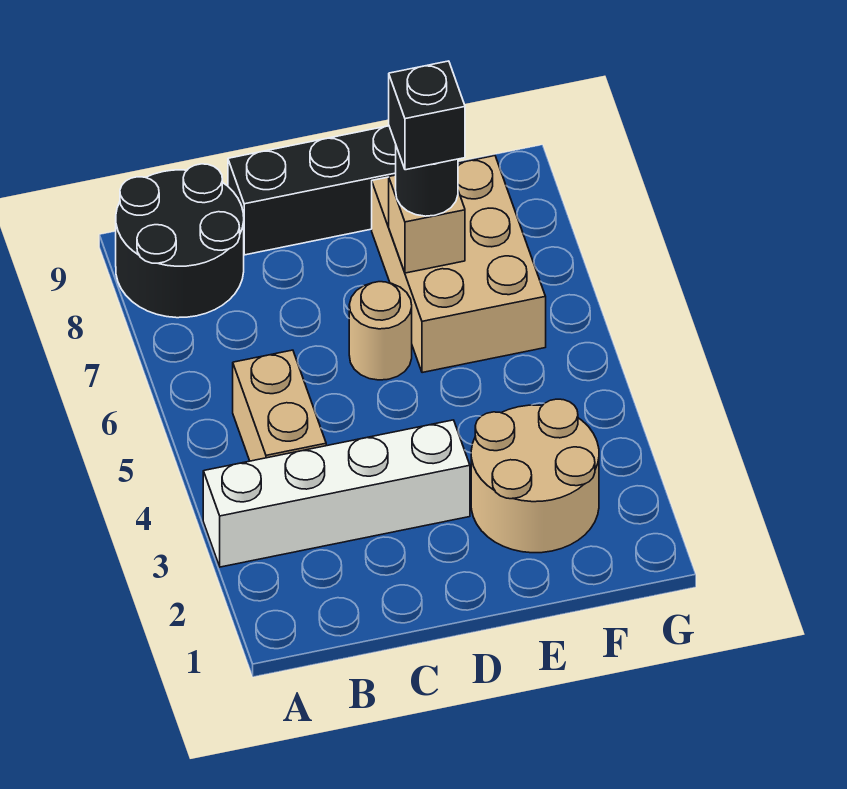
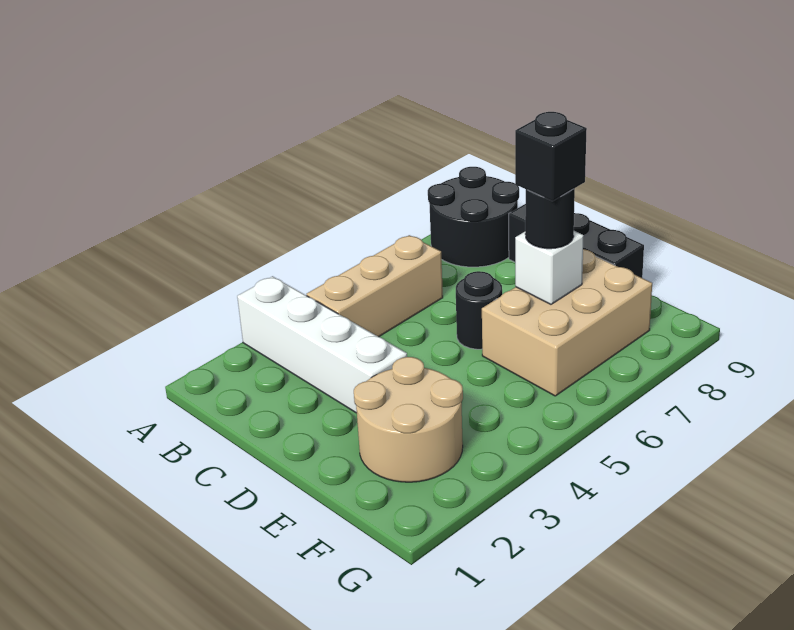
tan 1x2 brick [233,350,326,461] -> tan 1x3 brick [307,235,443,337]
tan 1x1 round brick [349,282,412,380] -> black 1x1 round brick [456,271,502,349]
tan 1x1 brick [389,175,465,273] -> white 1x1 brick [515,231,584,304]

